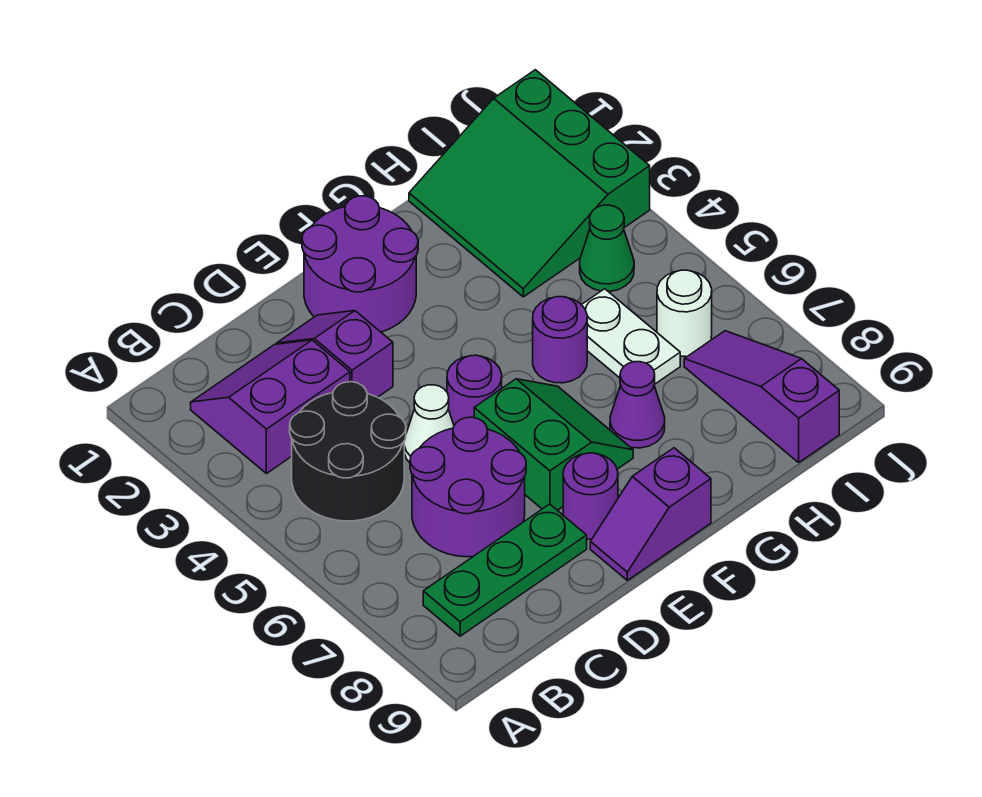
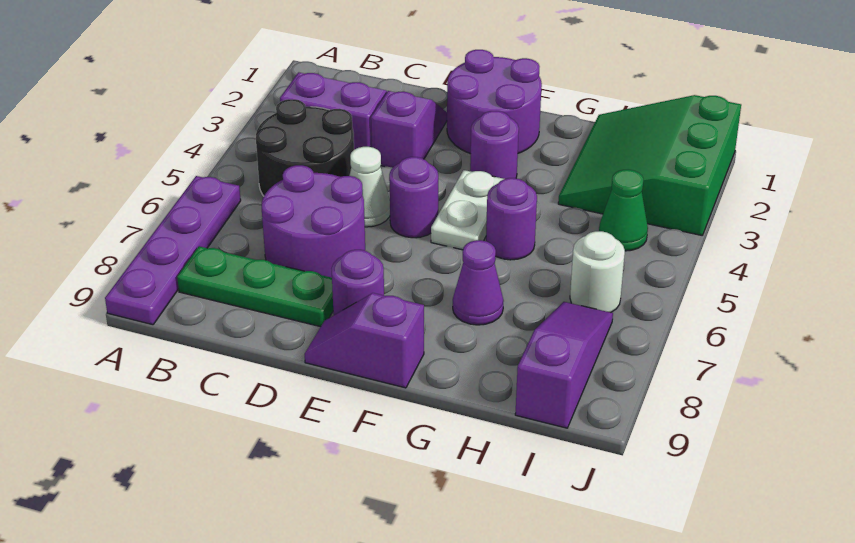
none -> purple 1x4 plate [105,176,241,325]
green 2x2 slope [474,379,633,510] -> none
none -> purple 1x1 round brick [470,111,519,179]
white 1x2 plate [582,289,680,384] -> white 1x2 plate moved to [431,170,504,250]

